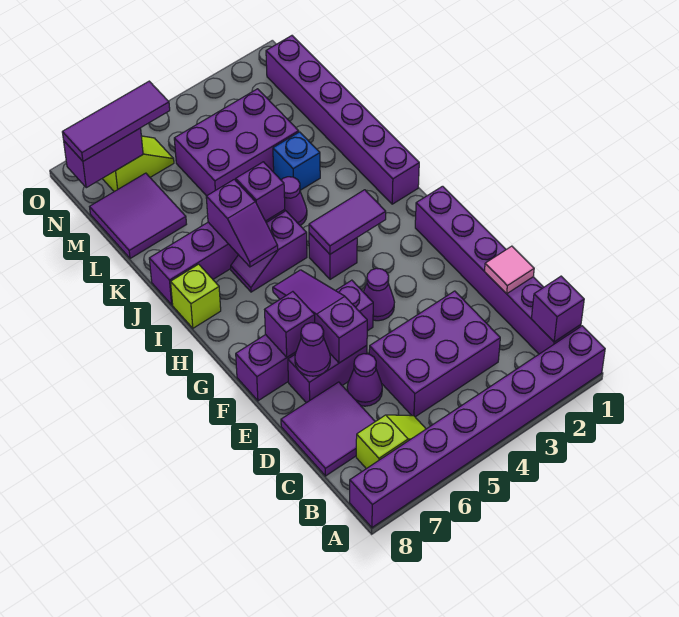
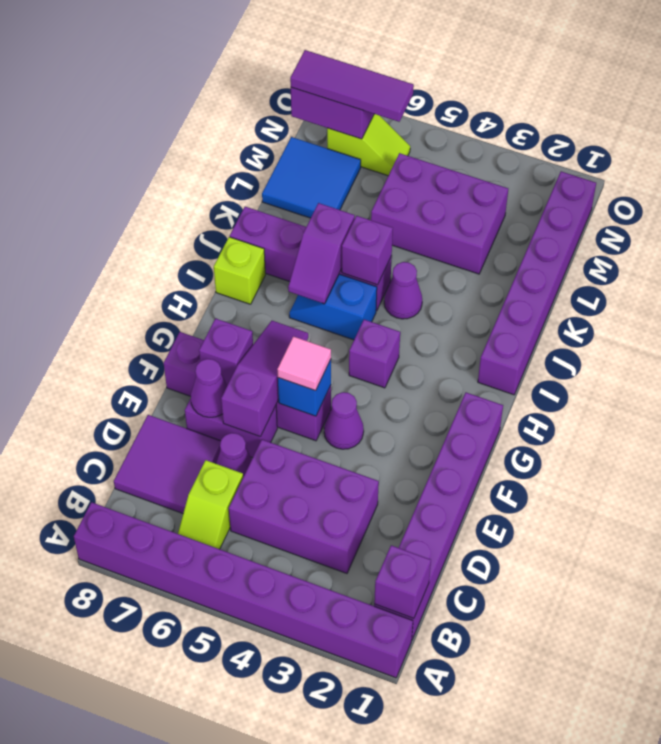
lime 1x2 slope [356,415,426,469] -> lime 1x2 slope turned to [178,460,243,549]
pink 1x1 tile [484,246,534,294] -> pink 1x1 tile moved to [277,336,331,391]
purple 1x2 tile [309,190,386,254] -> none
purple 1x2 slope [231,211,307,292] -> blue 1x2 slope [289,274,377,340]
blue 1x1 brick [273,132,320,190] -> blue 1x1 brick moved to [278,359,331,416]
purple 2x2 tile [90,173,187,259] -> blue 2x2 tile [262,137,361,218]

